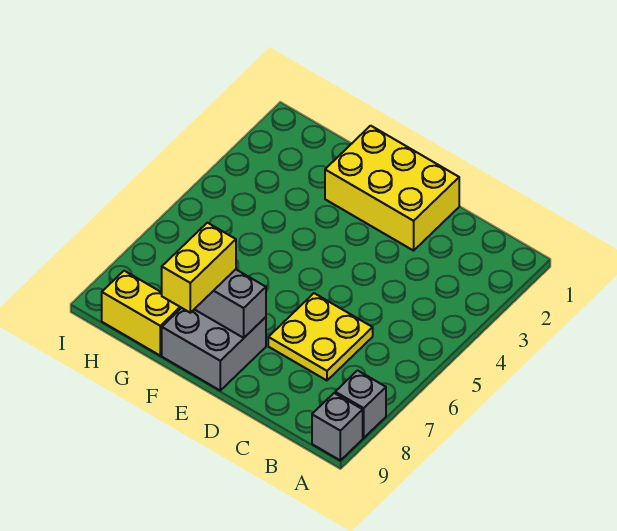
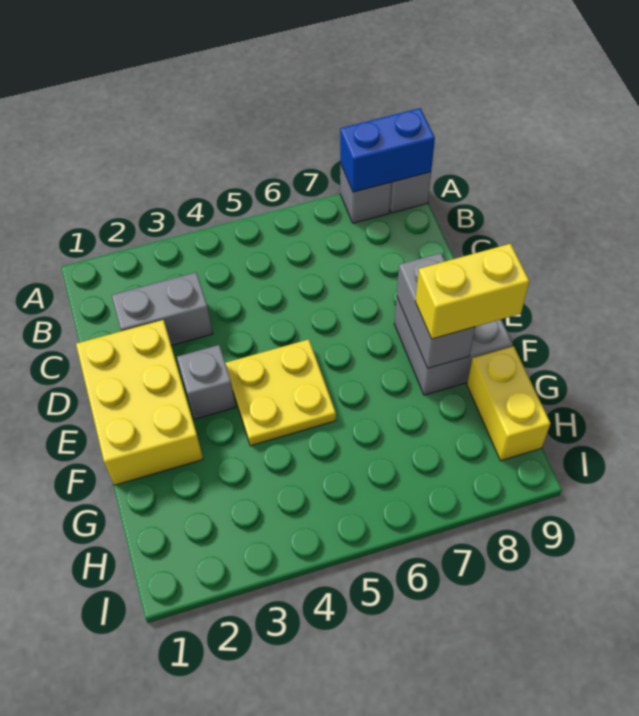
none -> blue 1x2 brick [340,108,435,192]
none -> grey 1x2 brick [112,272,213,346]
yellow 2x2 plate [268,293,373,380] -> yellow 2x2 plate moved to [225,339,336,446]
none -> grey 1x1 brick [177,345,236,419]

